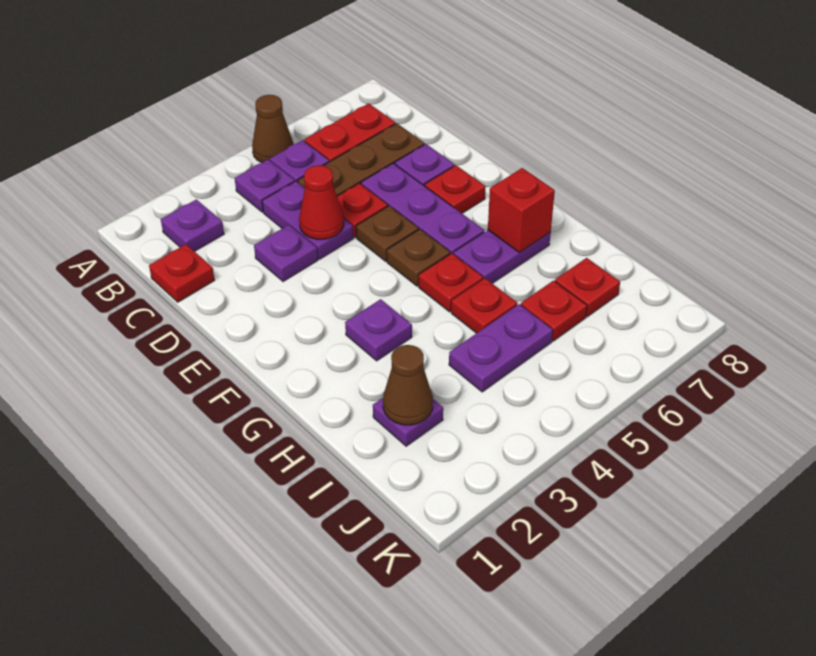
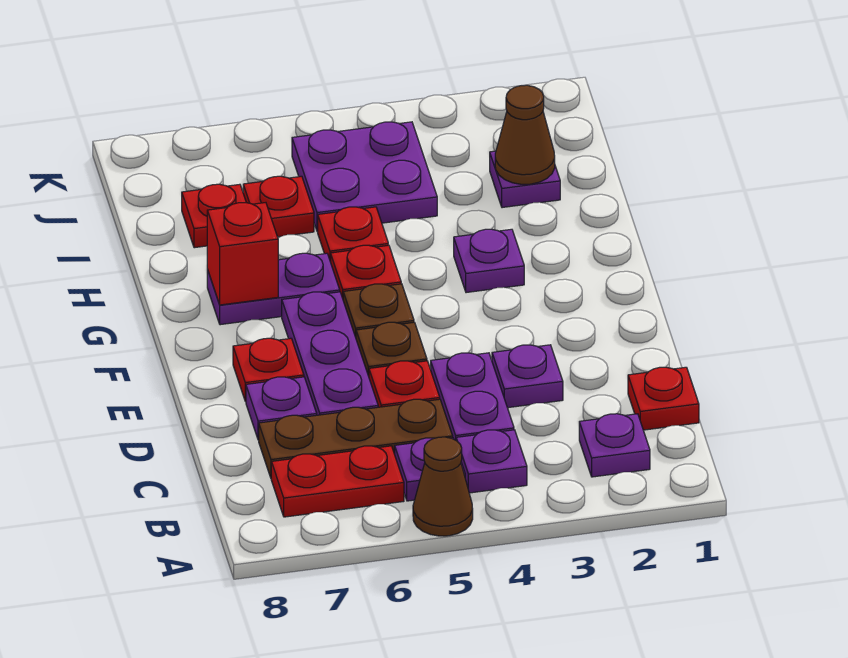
red 1x1 cone [299,165,344,239] -> none
purple 1x2 plate [449,304,553,392] -> purple 2x2 plate [292,122,437,232]

